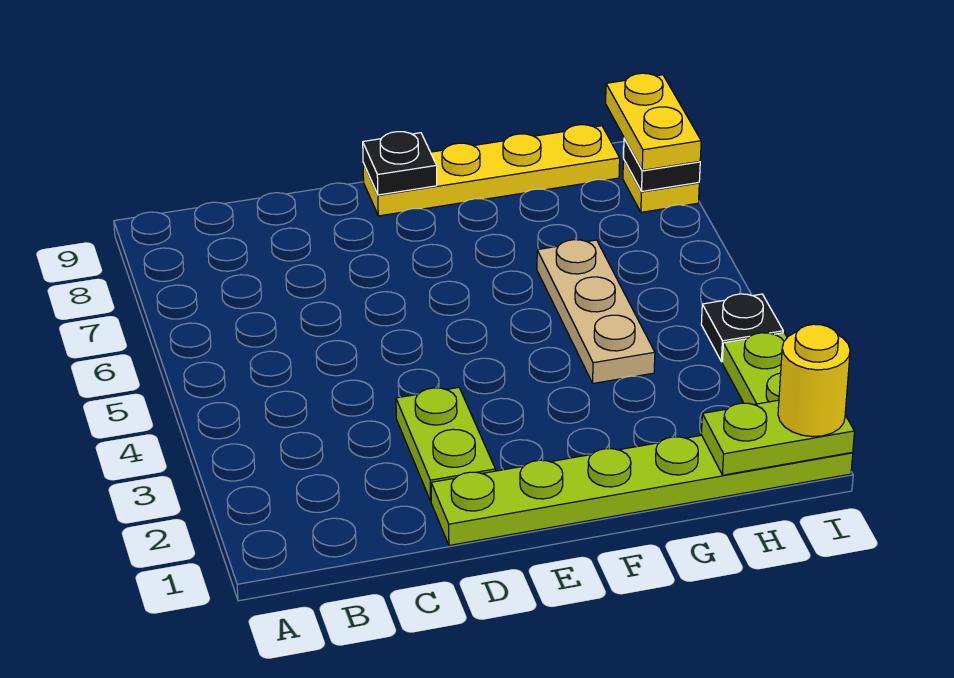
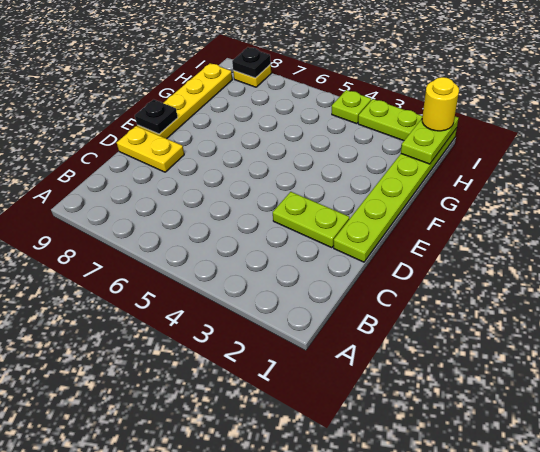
tan 1x3 plate [537,240,655,383] -> none
black 1x1 plate [701,294,783,362] -> lime 1x1 plate [332,90,371,124]
yellow 1x2 plate [606,73,701,170] -> yellow 1x2 plate moved to [117,126,184,172]

